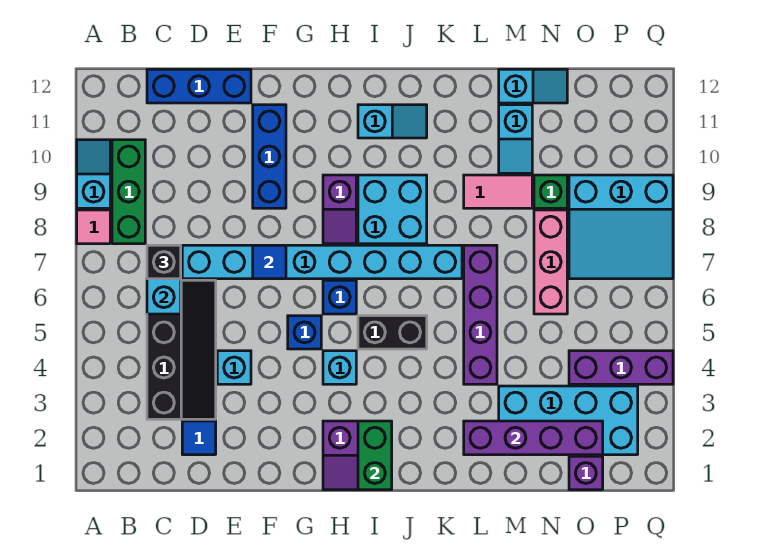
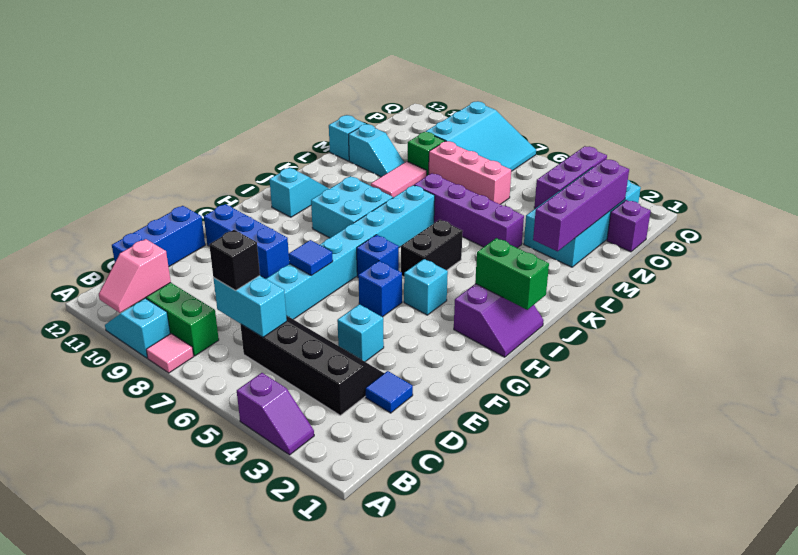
none -> pink 1x2 slope [99,239,171,313]
purple 1x2 slope [323,175,356,244] -> purple 1x2 slope moved to [237,373,314,455]

